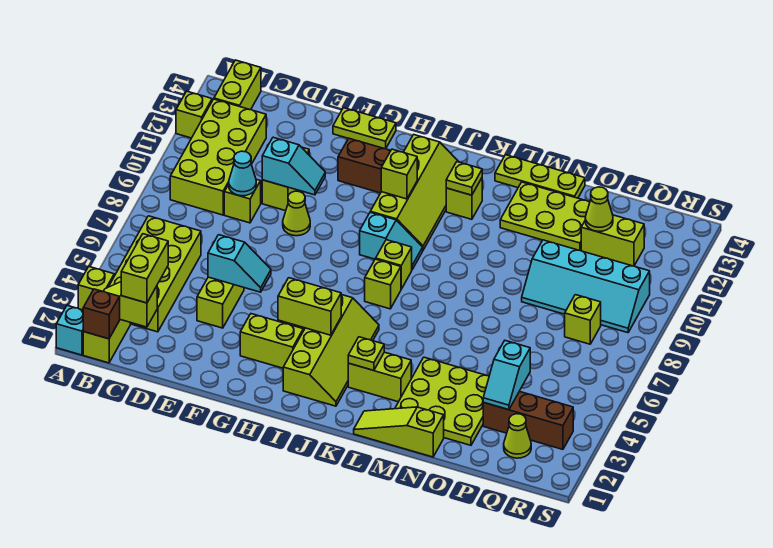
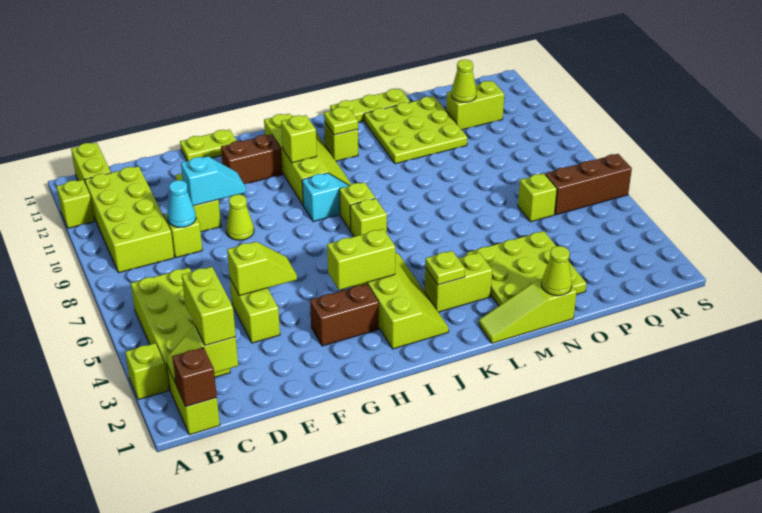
cyan 1x1 brick [56,305,84,355] -> none
cyan 1x2 slope [208,235,271,292] -> lime 1x2 slope [227,242,297,296]
lime 1x2 brick [240,314,303,368] -> brown 1x2 brick [310,284,379,346]
lime 2x3 plate [500,182,590,250] -> lime 3x3 plate [364,97,467,164]
cyan 2x4 slope [522,240,650,333] -> none
brown 1x3 brick [483,391,573,449] -> brown 1x3 brick moved to [545,154,632,215]
cyan 1x2 slope [483,341,530,410] -> none
lime 1x1 cone [504,414,531,458] -> lime 1x1 cone moved to [542,246,572,296]
lime 1x1 brick [565,295,601,344] -> lime 1x1 brick moved to [518,173,557,222]

